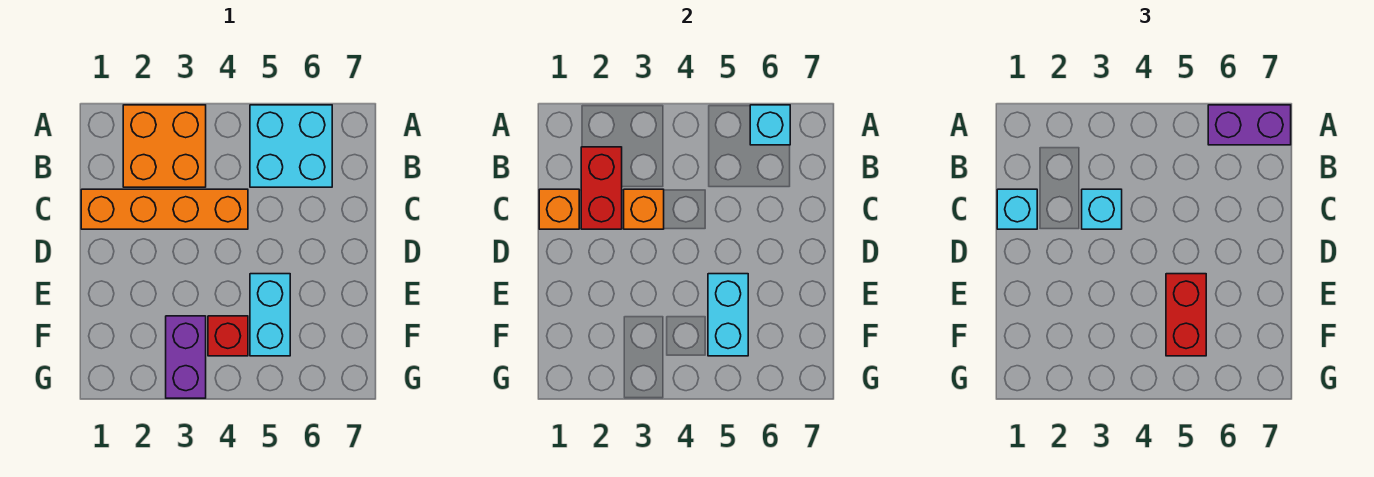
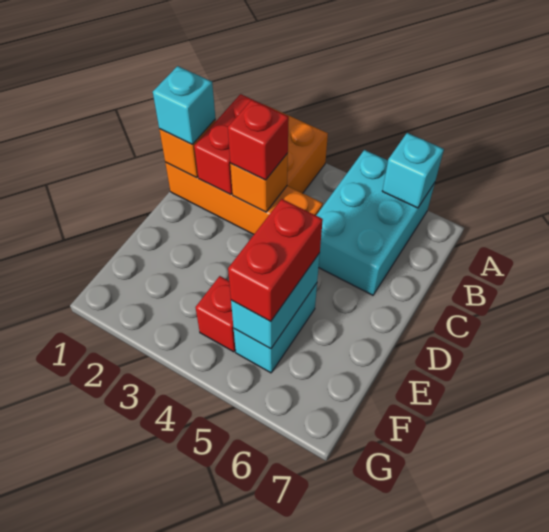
cyan 2x2 brick [250,105,332,187] -> cyan 2x3 brick [316,150,435,295]
purple 1x2 brick [1208,105,1291,145] -> none
cyan 1x1 brick [1082,189,1122,229] -> red 1x1 brick [228,100,289,180]
purple 1x2 brick [166,316,206,398] -> none

